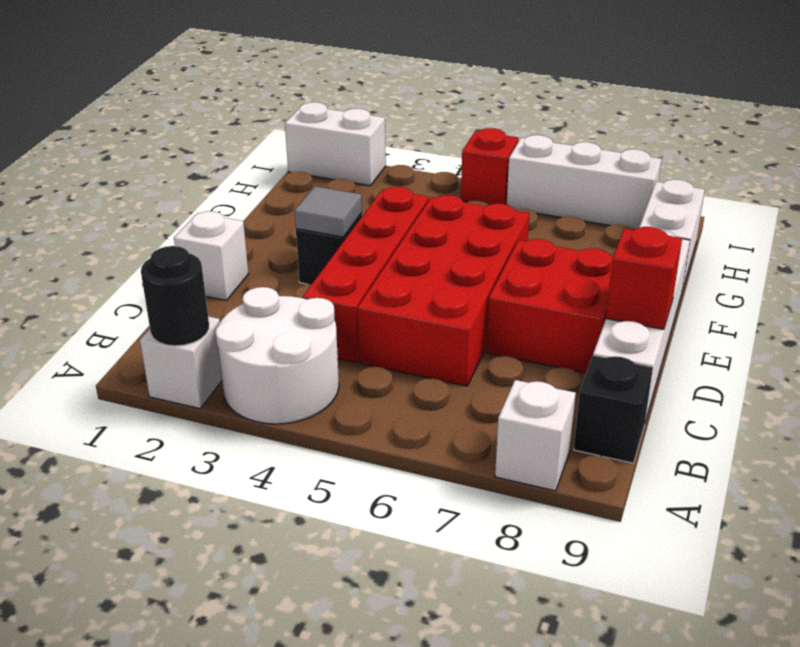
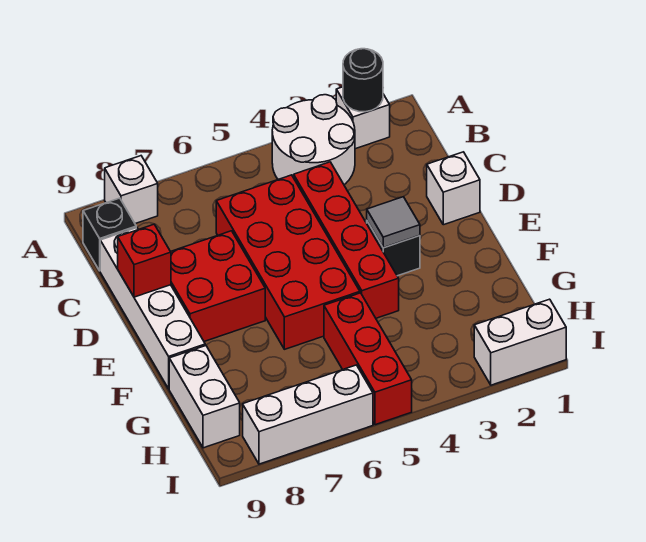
red 1x1 brick [461,128,519,205] -> red 1x3 brick [324,293,412,425]

